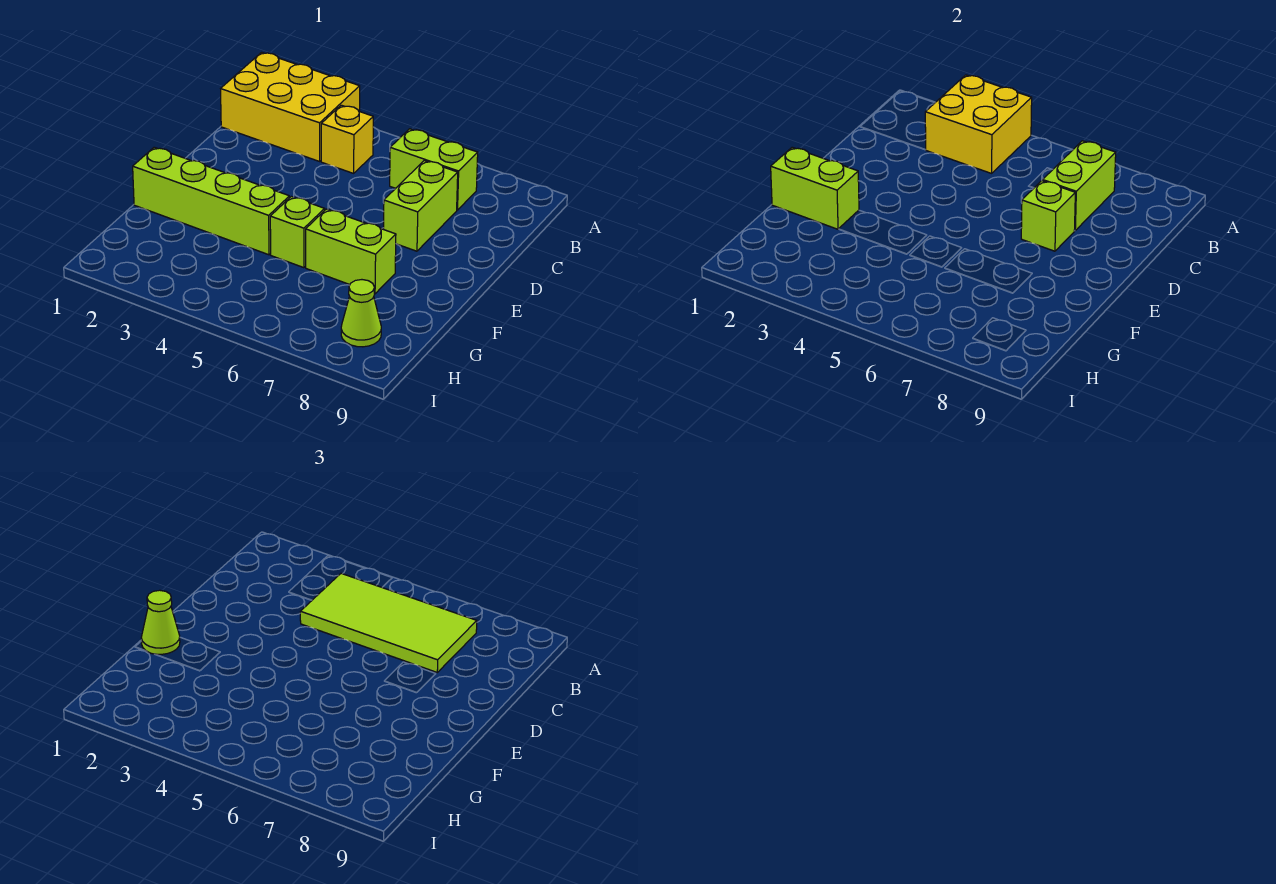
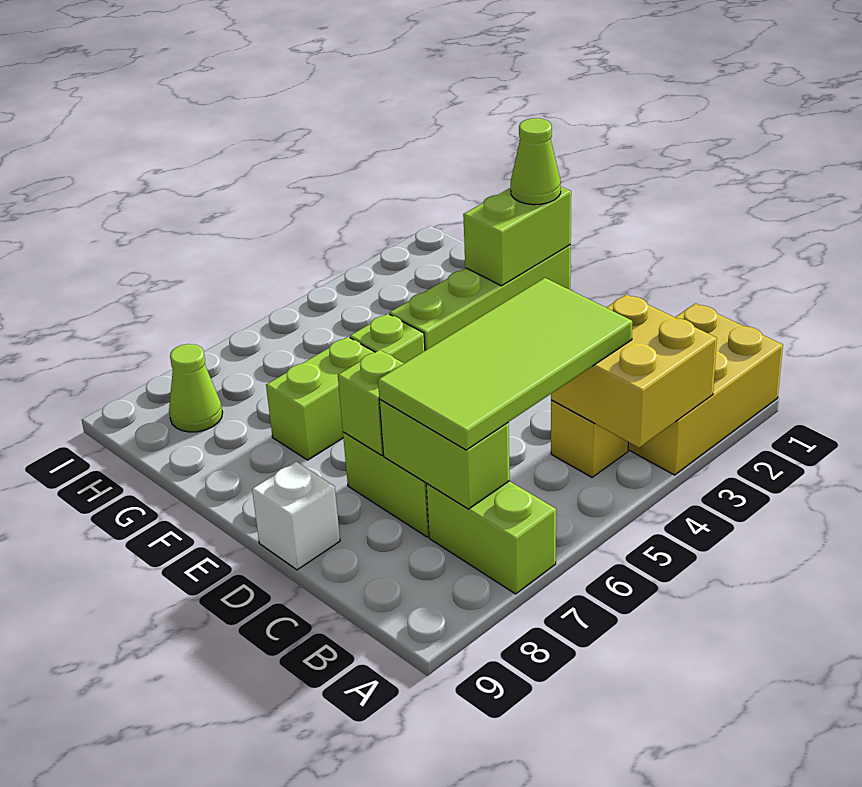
lime 1x2 brick [390,129,478,210] -> lime 1x2 brick turned to [426,481,556,594]
none -> white 1x1 brick [252,462,340,570]

